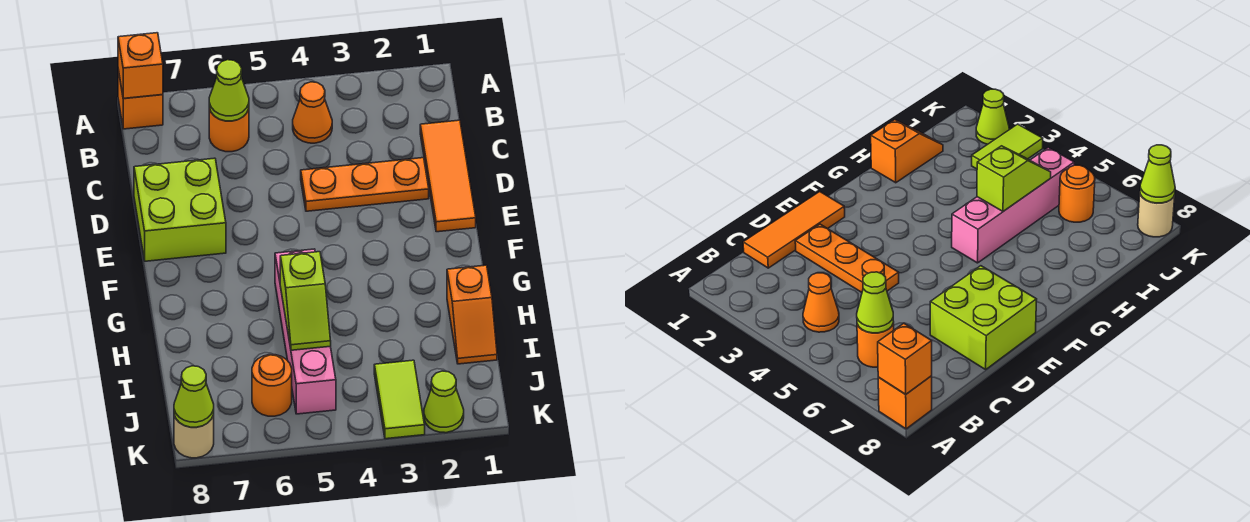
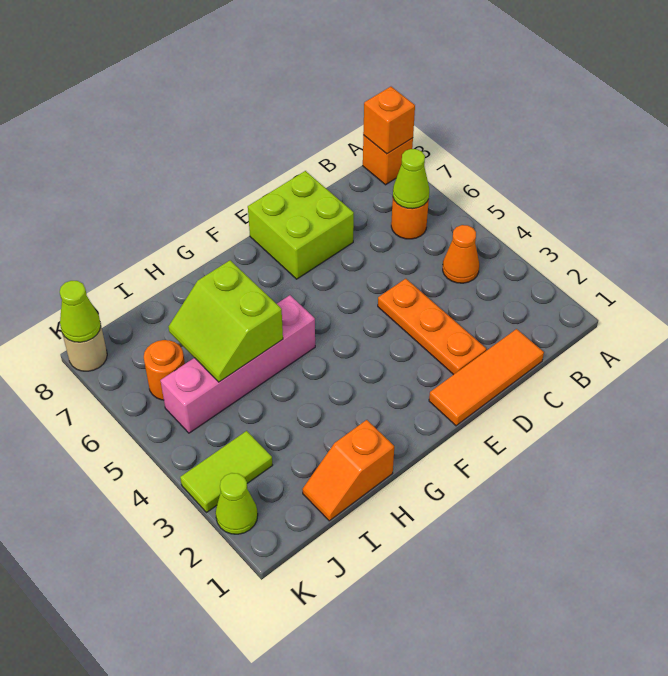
lime 1x2 slope [280,252,331,350] -> lime 2x2 slope [168,260,283,382]

